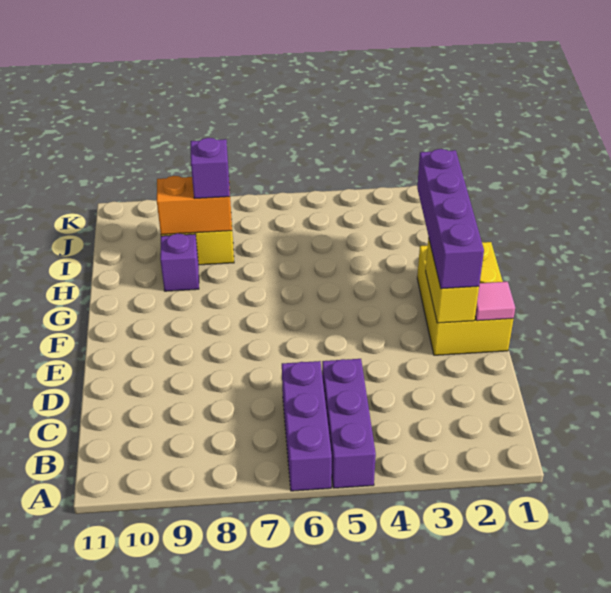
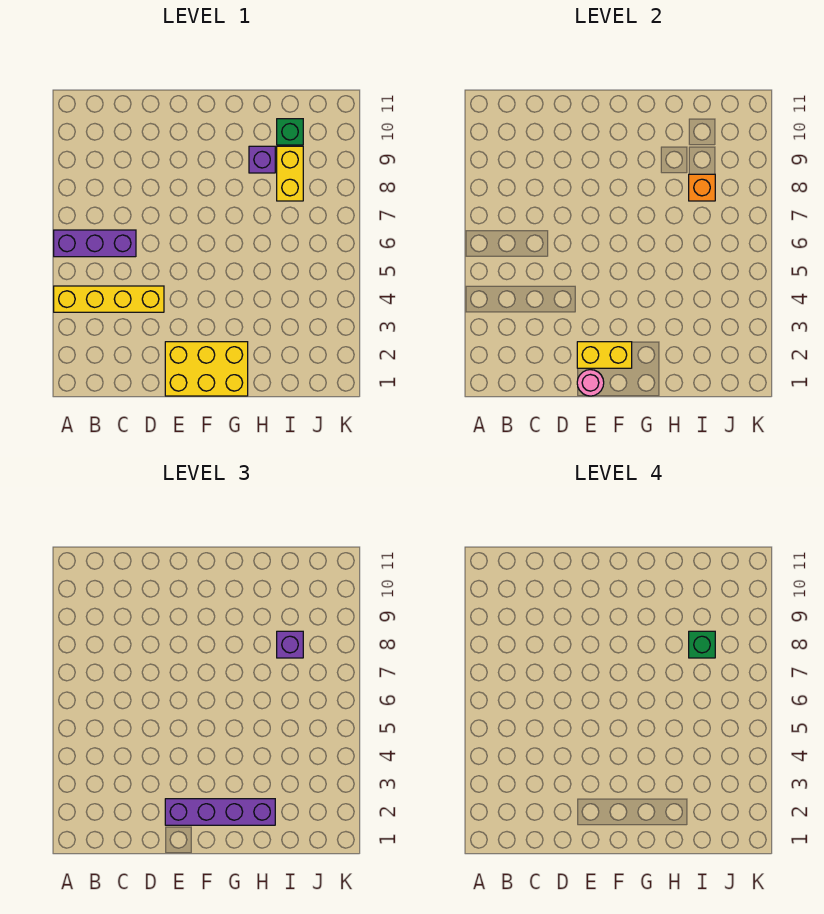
none -> yellow 1x4 brick [54,286,164,312]
purple 1x3 brick [322,359,376,488] -> none
pink 1x1 tile [475,282,515,321] -> pink 1x1 round brick [577,370,604,396]
orange 1x2 brick [157,176,232,235] -> orange 1x1 brick [689,174,715,201]
none -> green 1x1 brick [689,631,715,658]
none -> green 1x1 brick [277,119,303,145]

